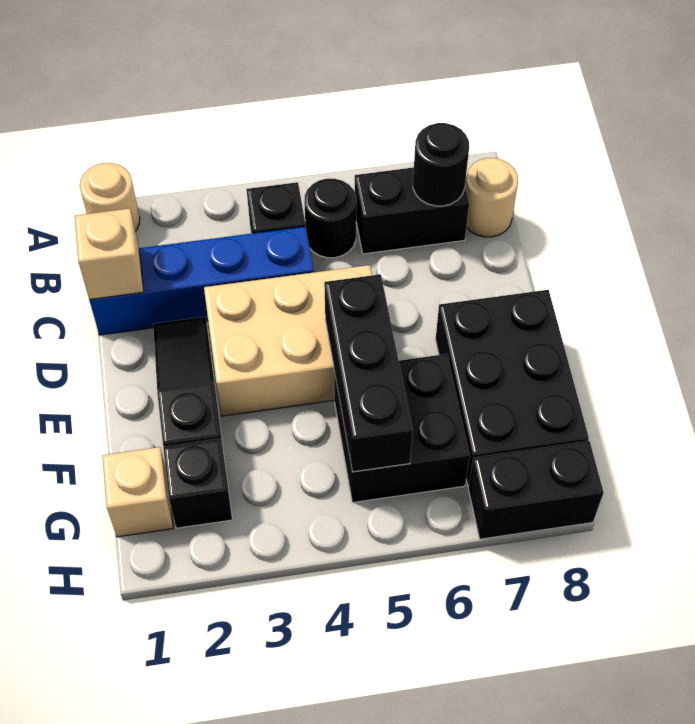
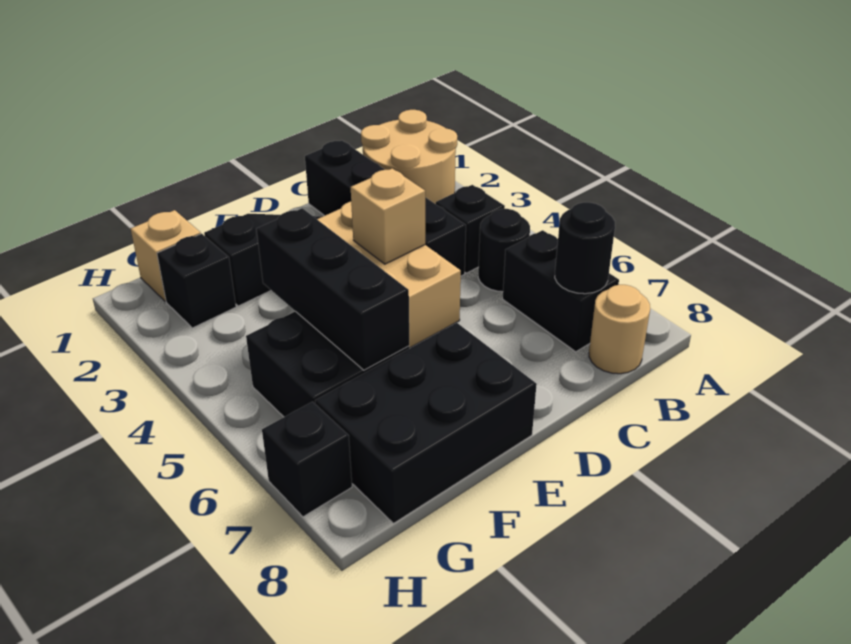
tan 1x1 round brick [80,163,140,231] -> tan 2x2 round brick [361,110,457,204]
blue 1x4 brick [89,227,314,335] -> black 1x4 brick [305,141,466,276]
tan 1x1 brick [75,208,144,300] -> tan 1x1 brick moved to [351,169,425,264]
black 1x3 brick [324,274,413,472] -> black 1x3 brick turned to [257,208,409,370]
black 1x2 brick [468,441,604,539] -> black 1x1 brick [262,402,352,517]

